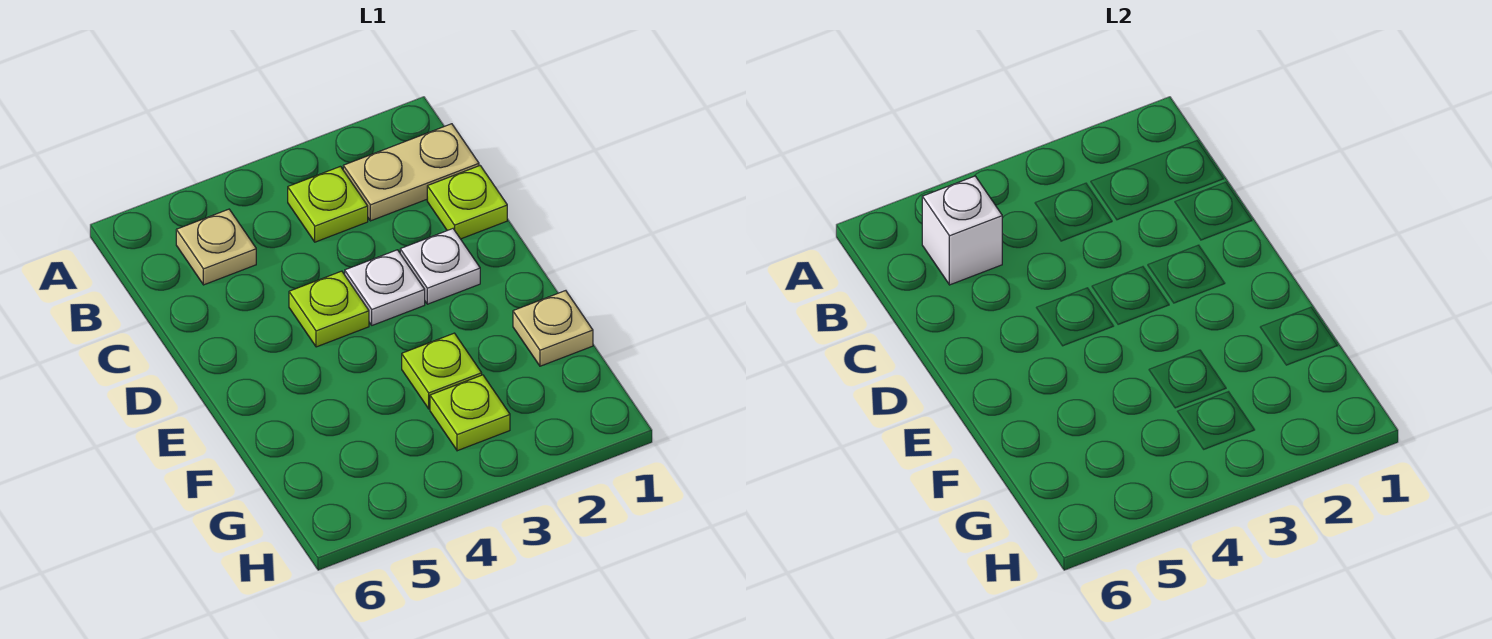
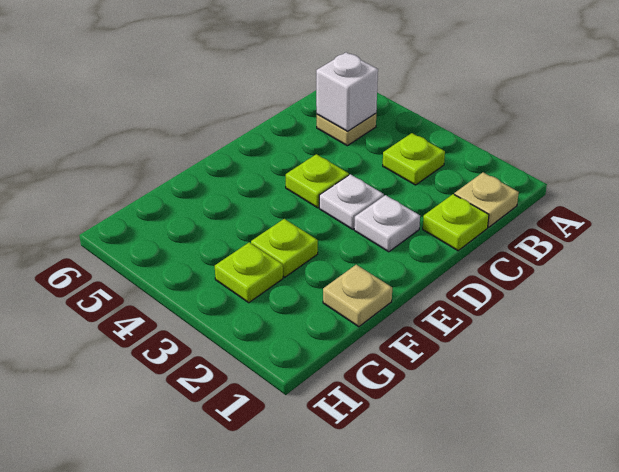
tan 1x2 plate [343,124,479,221] -> tan 1x1 plate [454,172,519,227]

